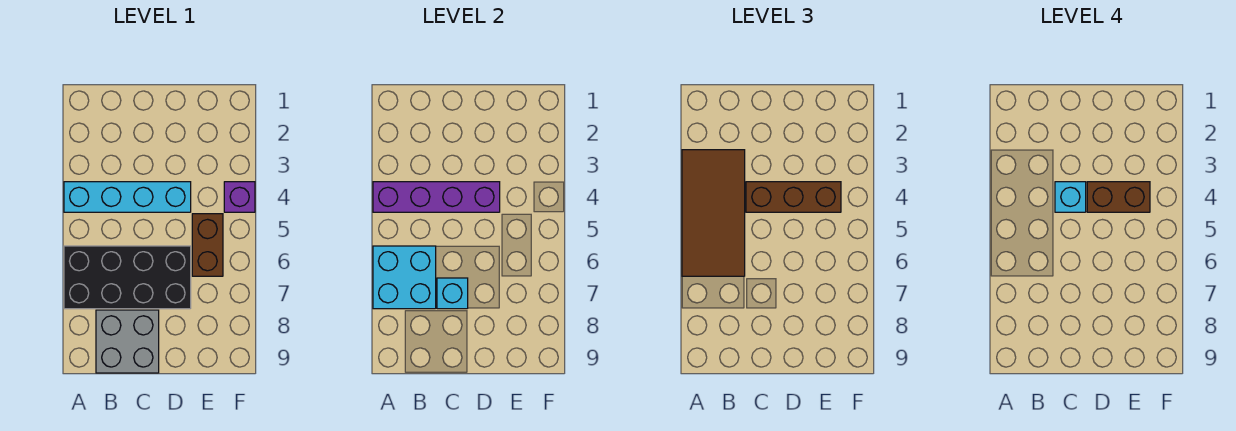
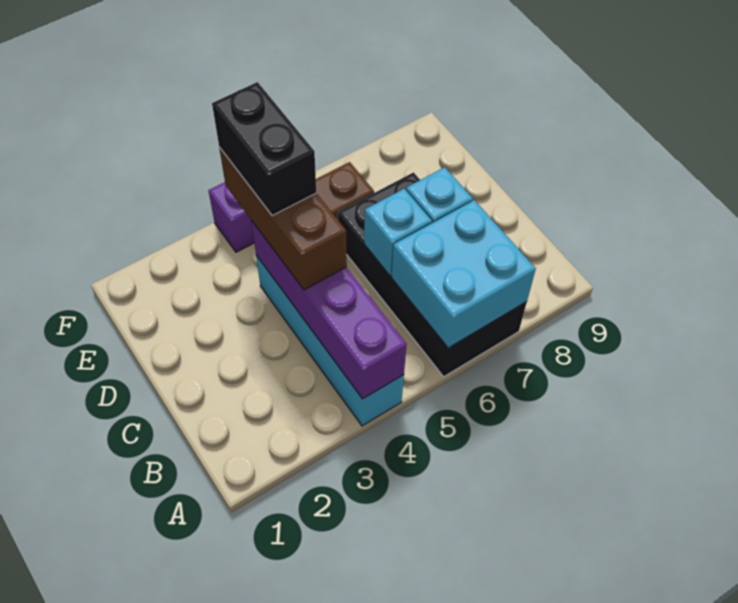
brown 2x4 tile [682,150,745,276] -> none
grey 2x2 brick [96,310,159,373] -> none
cyan 1x1 brick [1055,182,1086,212] -> cyan 1x1 brick moved to [364,189,432,276]
brown 1x2 brick [1087,182,1150,212] -> black 1x2 brick [212,82,317,216]

